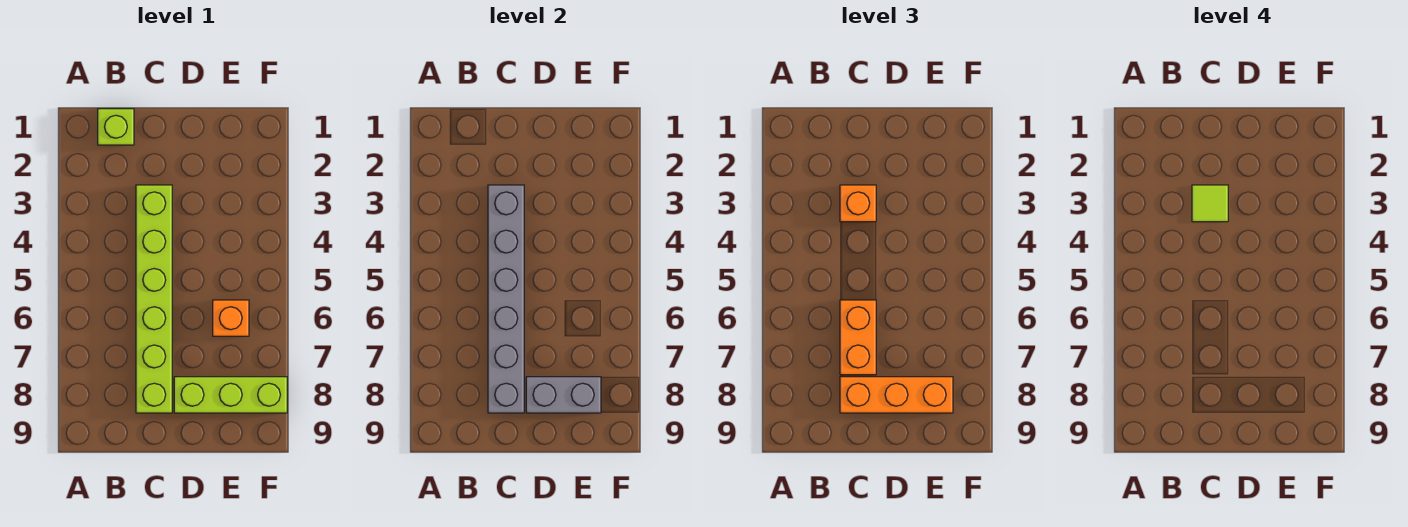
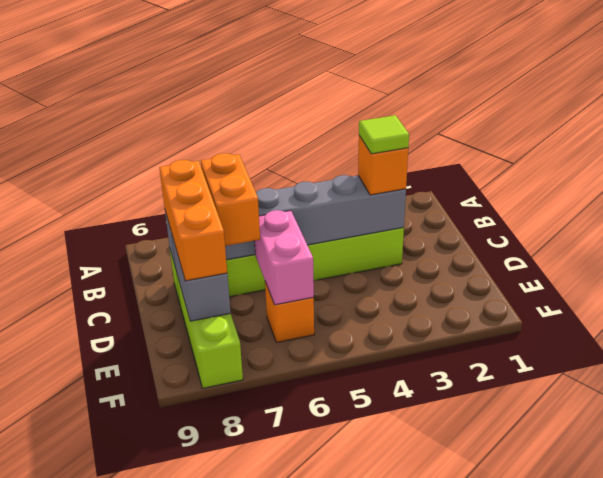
lime 1x1 brick [98,109,134,145] -> none
orange 1x2 brick [840,300,876,375] -> orange 1x2 brick turned to [201,153,260,246]
none -> pink 1x2 brick [255,210,314,305]

